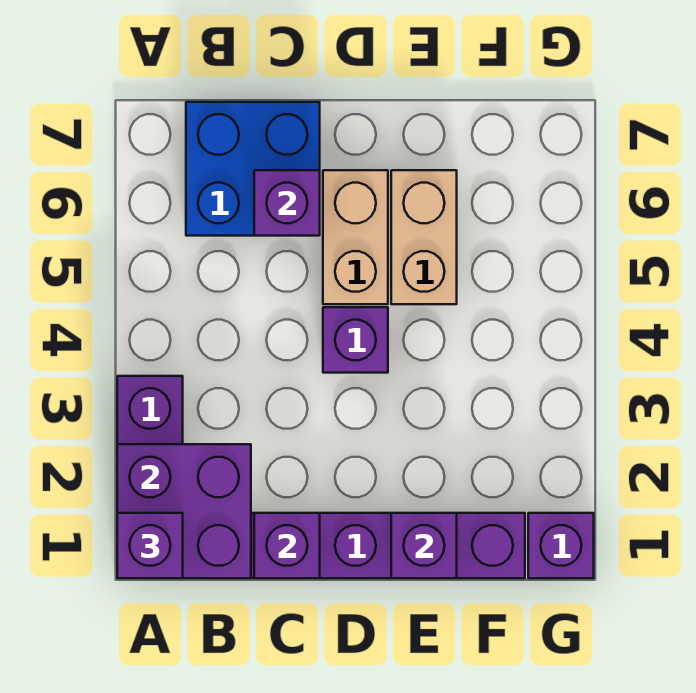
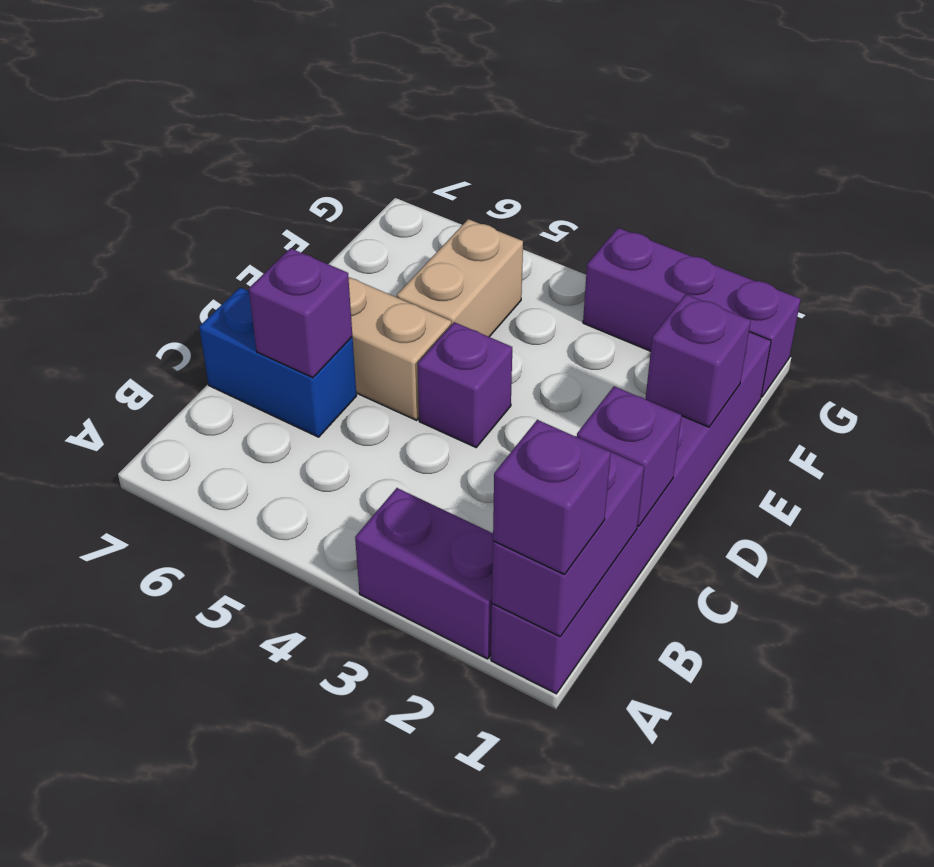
purple 2x2 brick [117,444,251,578] -> purple 1x2 brick [492,436,644,637]
blue 2x2 brick [186,102,320,236] -> blue 1x2 brick [199,288,357,437]
tan 1x2 brick [391,170,457,304] -> tan 1x2 brick turned to [397,219,523,337]
purple 1x1 brick [528,513,594,578] -> purple 1x3 brick [583,228,801,397]

